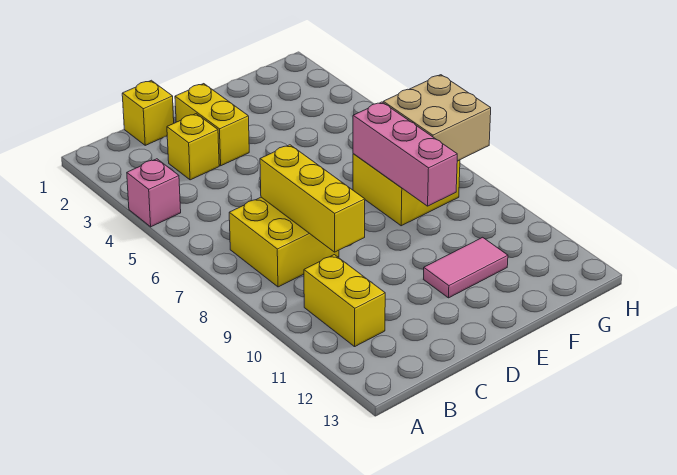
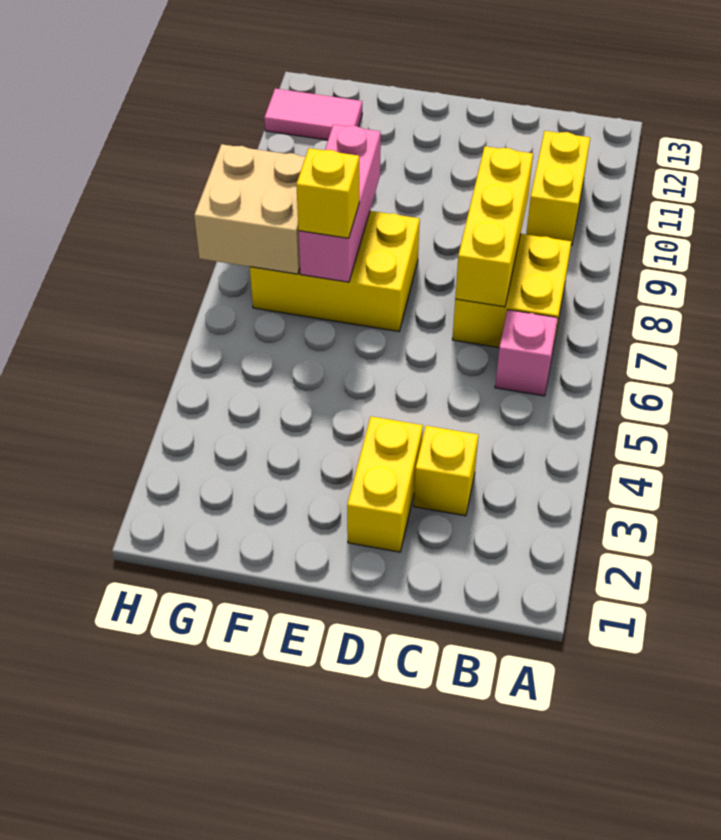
pink 1x1 brick [127,159,181,227] -> pink 1x1 brick moved to [495,310,558,396]
yellow 1x1 brick [122,80,174,145] -> yellow 1x1 brick moved to [296,148,359,238]
pink 1x2 tile [423,237,508,298] -> pink 1x2 tile moved to [264,89,362,140]
yellow 2x2 brick [353,154,460,226] -> yellow 2x3 brick [250,211,420,331]

